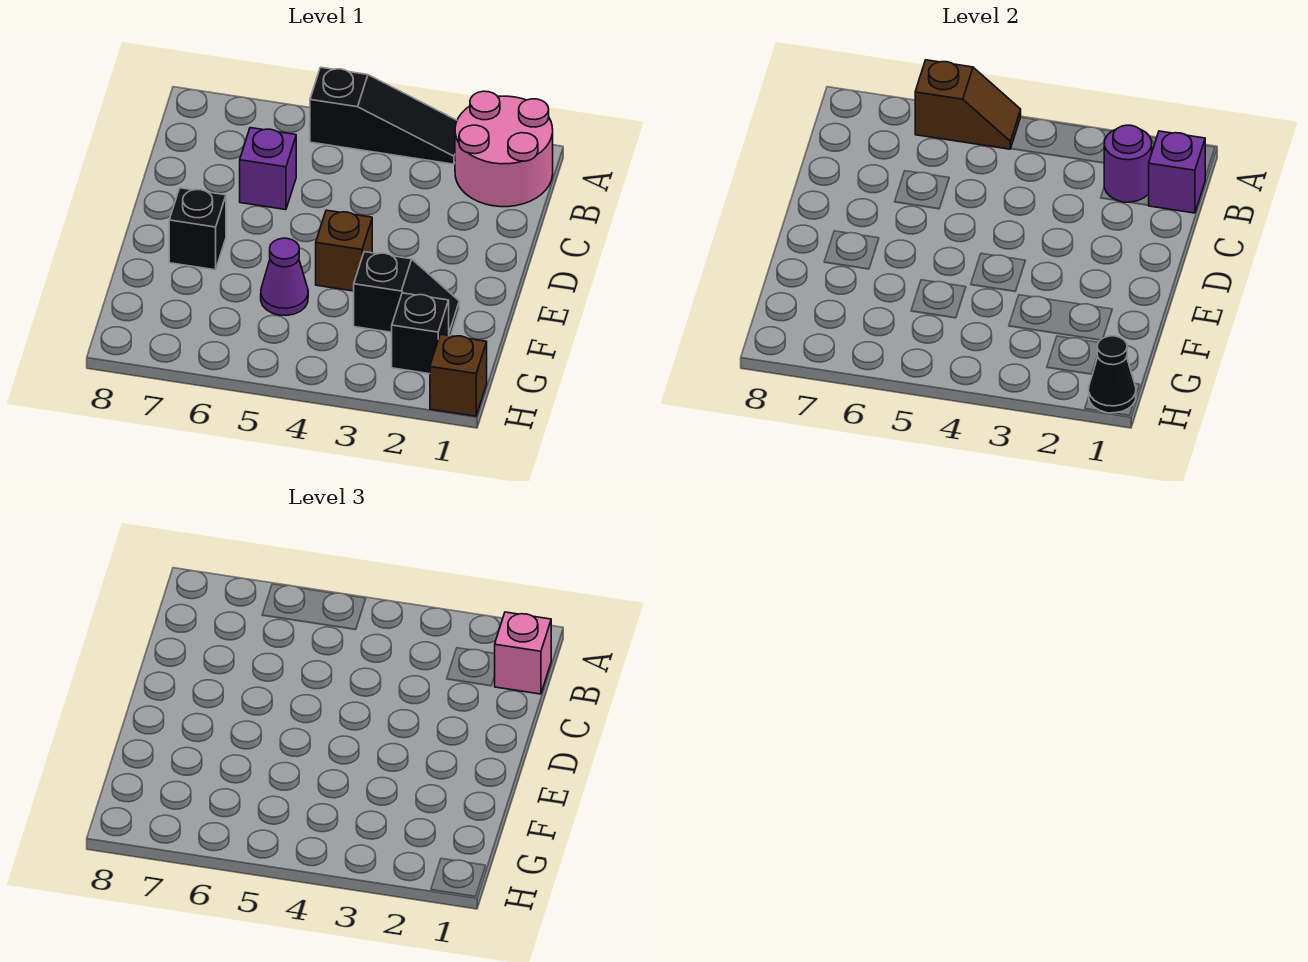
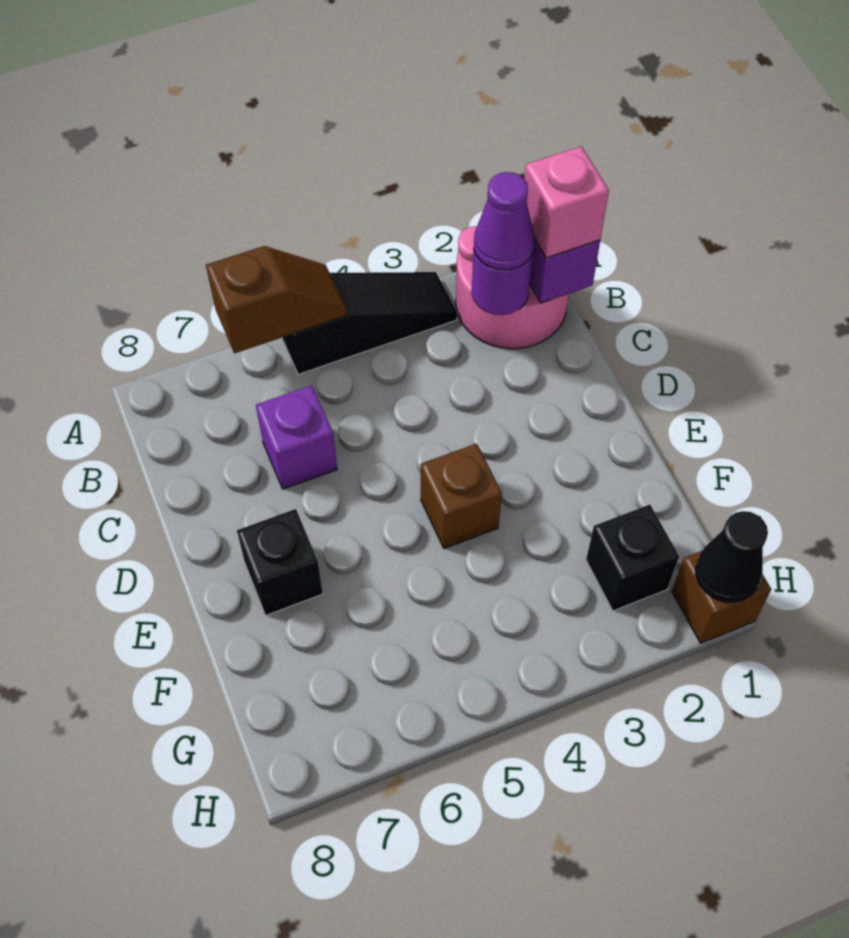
black 1x2 slope [354,252,459,336] -> none
purple 1x1 cone [261,238,308,316] -> purple 1x1 cone moved to [474,172,534,270]

